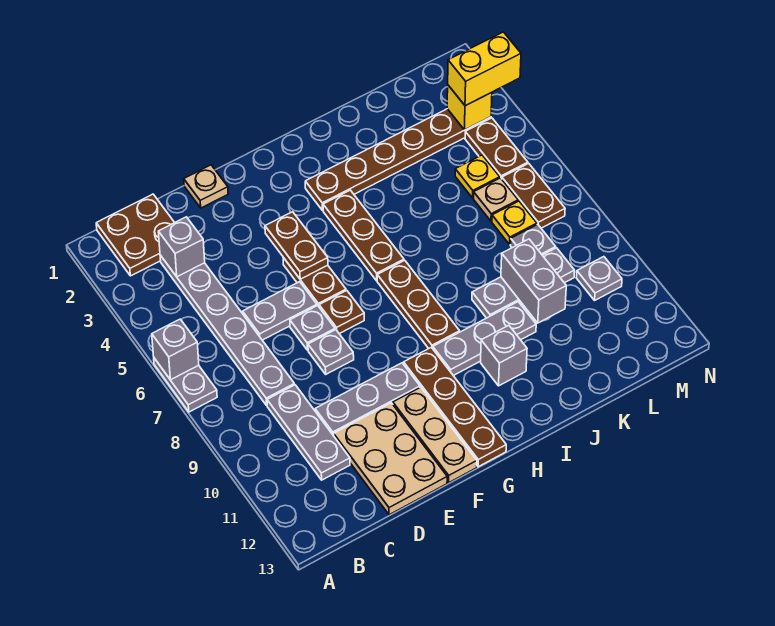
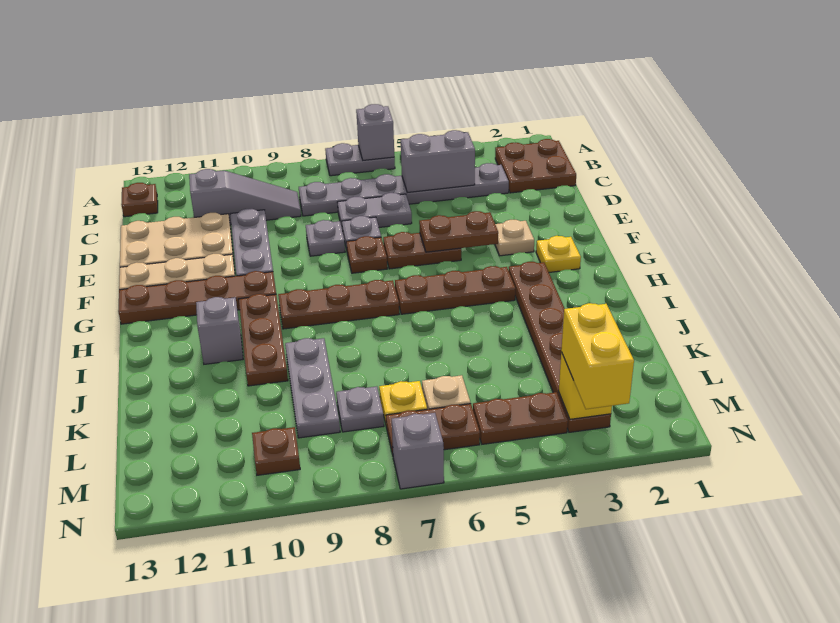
none -> brown 1x1 plate [121,183,158,217]
grey 1x1 brick [158,217,205,277] -> grey 1x1 brick moved to [392,413,444,489]
grey 1x3 plate [267,385,350,480] -> grey 1x3 slope [189,169,301,224]
grey 1x2 plate [243,282,317,340] -> grey 1x2 plate turned to [337,193,412,228]
tan 1x1 plate [184,165,228,208] -> tan 1x1 plate moved to [495,220,534,256]
grey 1x3 plate [433,302,536,376] -> brown 1x3 plate [239,294,288,386]
grey 1x2 brick [501,239,566,323] -> grey 1x2 brick moved to [401,130,475,192]
yellow 1x1 plate [455,155,500,198] -> yellow 1x1 plate moved to [536,236,581,272]
grey 1x1 plate [576,257,622,300] -> brown 1x1 plate [252,427,300,475]

